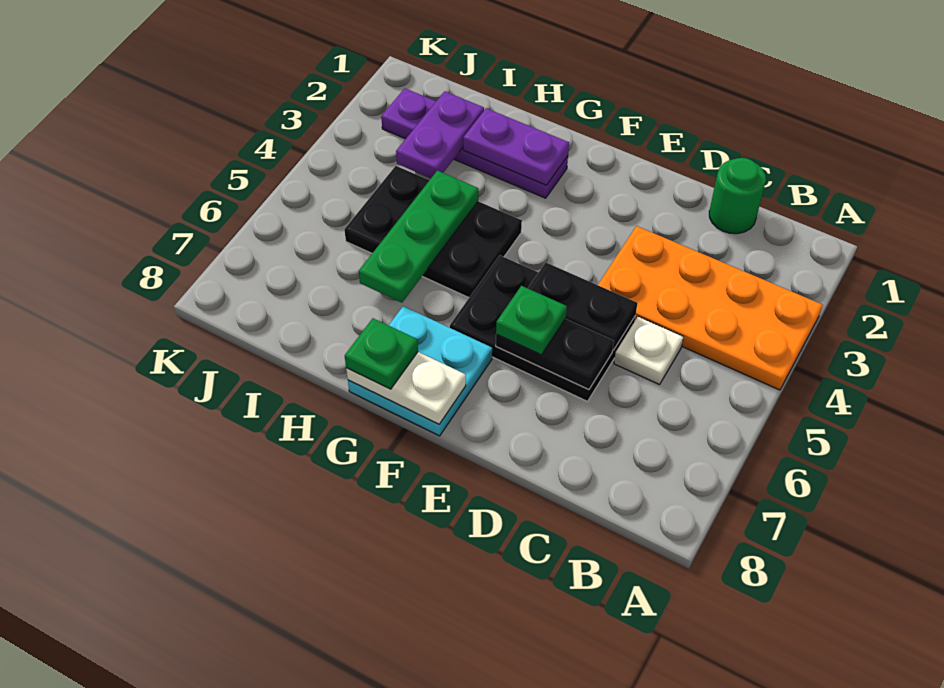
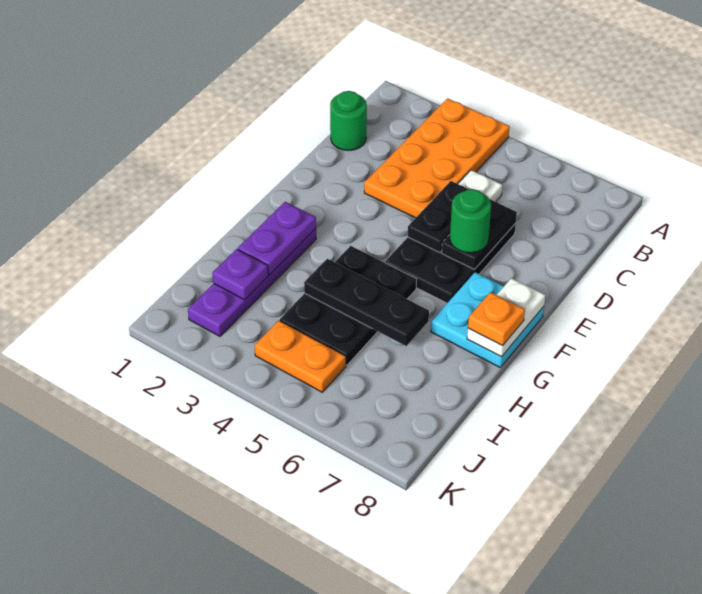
green 1x1 plate [496,286,567,355] -> green 1x1 round brick [450,189,491,253]
green 1x1 plate [345,318,418,389] -> orange 1x1 plate [468,292,525,346]
green 1x3 plate [359,171,478,303] -> black 1x3 plate [304,259,429,346]
purple 1x2 plate [396,91,484,178] -> purple 1x1 plate [213,249,268,300]
none -> orange 1x2 plate [255,320,346,392]

